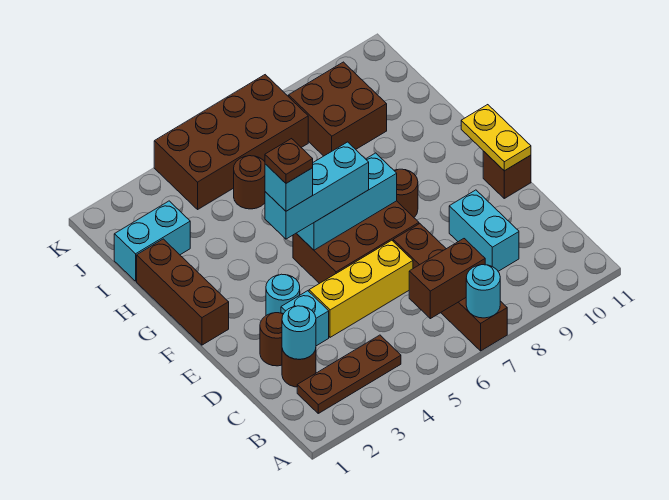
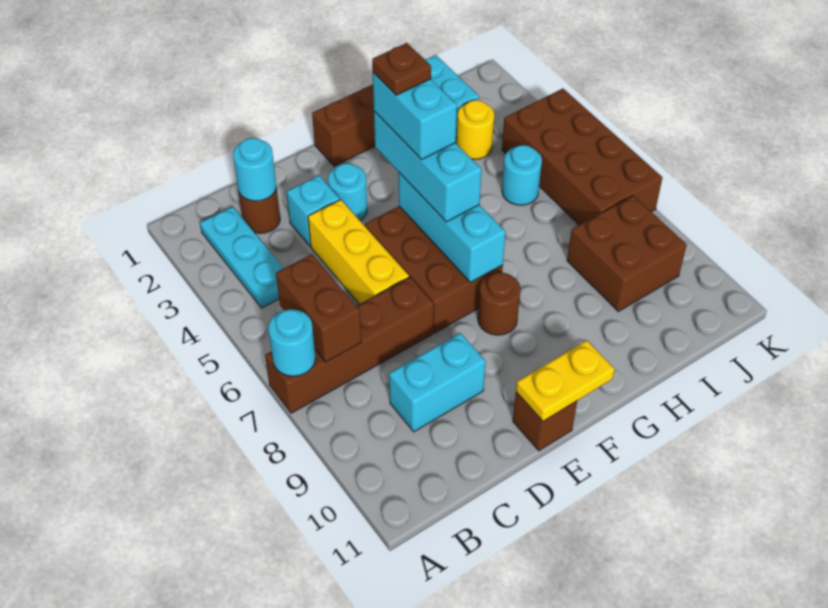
brown 1x3 plate [297,335,401,413] -> cyan 1x3 plate [200,207,284,308]
brown 1x1 round brick [260,313,283,366] -> none
cyan 1x1 brick [265,164,313,211] -> cyan 1x2 brick [373,73,457,160]
none -> yellow 1x1 round brick [457,100,494,159]
brown 1x1 round brick [234,156,265,209] -> cyan 1x1 round brick [502,145,542,205]

